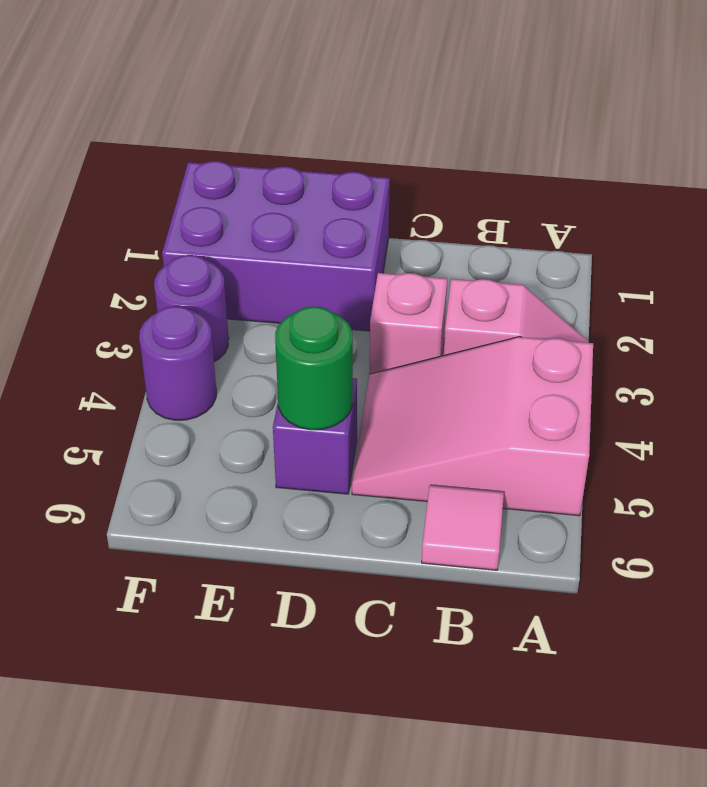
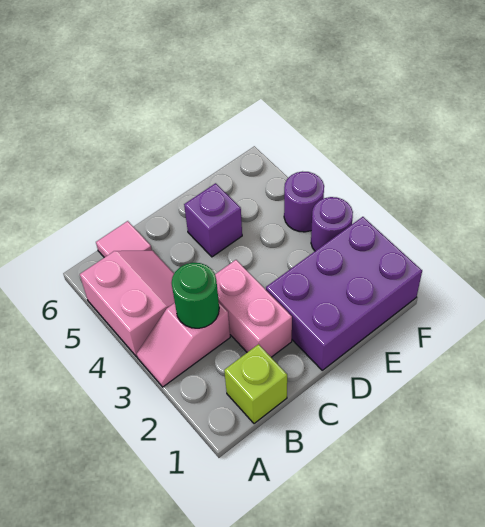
pink 2x3 slope [352,337,593,516] -> pink 2x2 slope [80,251,175,357]
none -> lime 1x1 brick [224,344,287,424]
pink 1x1 brick [369,273,447,374] -> pink 1x2 brick [215,260,292,357]
green 1x1 round brick [275,306,353,430] -> green 1x1 round brick moved to [172,263,219,328]

